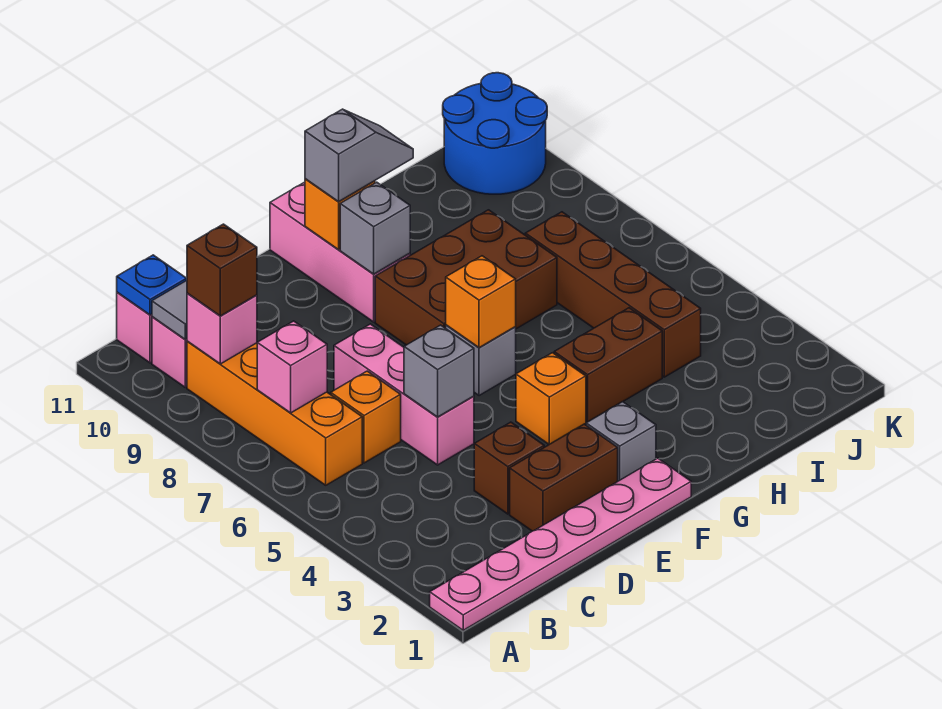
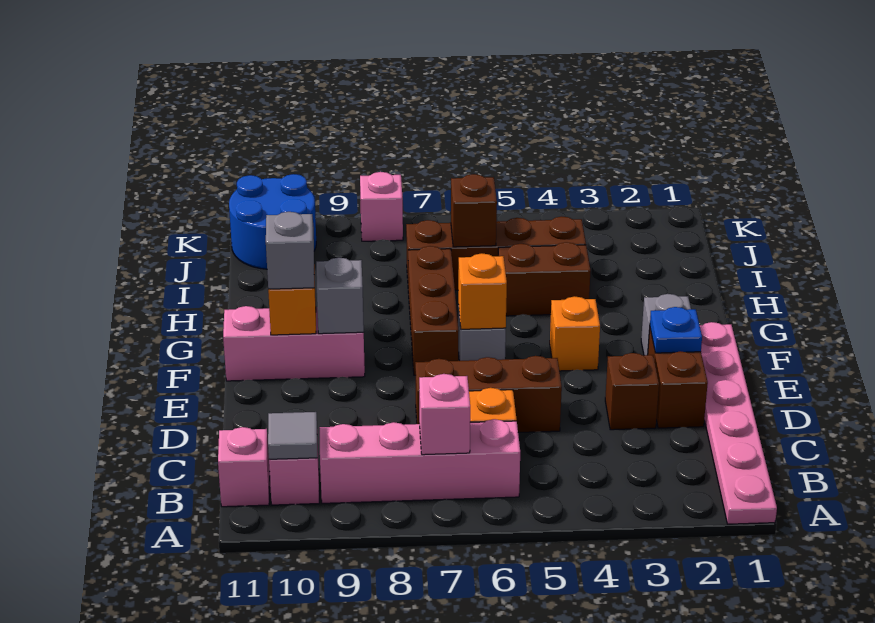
orange 1x4 brick [187,341,362,485] -> pink 1x4 brick [320,419,520,503]
pink 1x1 brick [187,293,257,364] -> pink 1x1 brick moved to [360,172,403,241]
brown 1x1 brick [187,224,257,316] -> brown 1x1 brick moved to [451,174,497,247]
blue 1x1 plate [117,255,187,315] -> blue 1x1 plate moved to [650,307,702,353]
pink 1x3 brick [334,324,474,465] -> brown 1x3 brick [415,356,562,433]
grey 1x1 brick [404,325,474,417] -> none
brown 2x3 brick [375,210,557,345] -> brown 1x3 brick [408,246,459,375]
brown 1x2 brick [554,308,662,422] -> brown 1x2 brick turned to [498,242,591,316]

